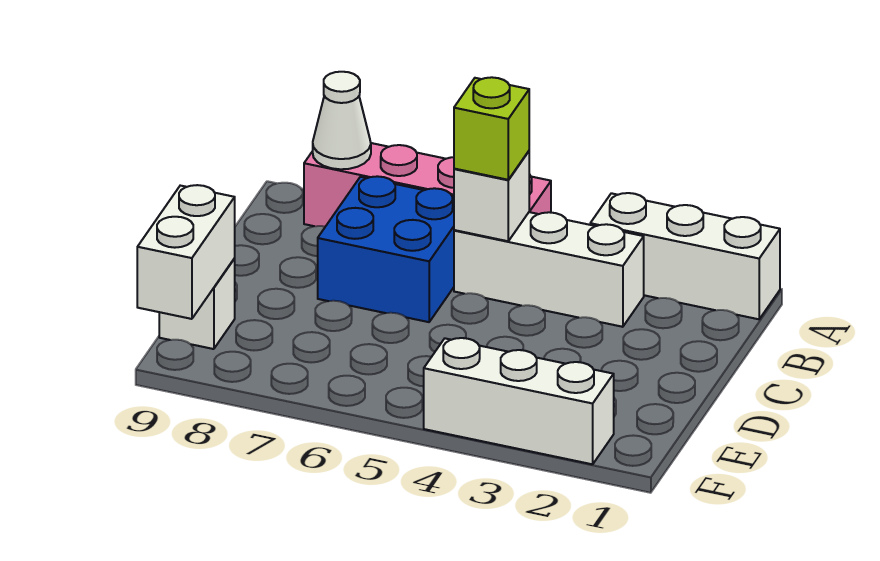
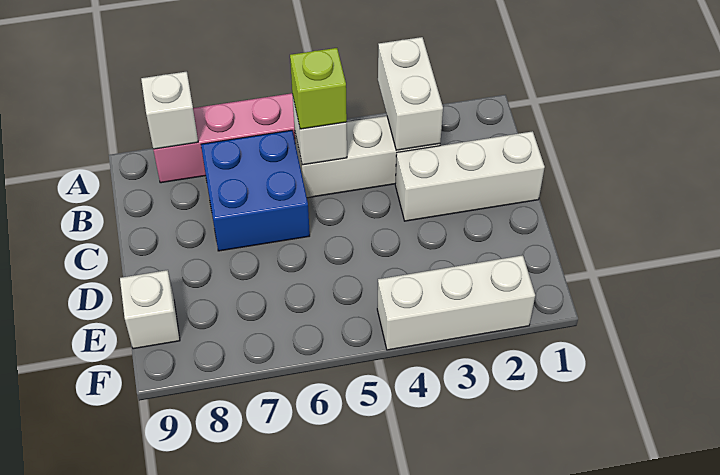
white 1x3 brick [590,193,780,319] -> white 1x3 brick moved to [395,131,545,221]
white 1x1 cone [313,72,371,169] -> white 1x1 brick [141,72,198,149]
white 1x2 brick [137,185,235,319] -> white 1x2 brick moved to [378,37,443,150]

